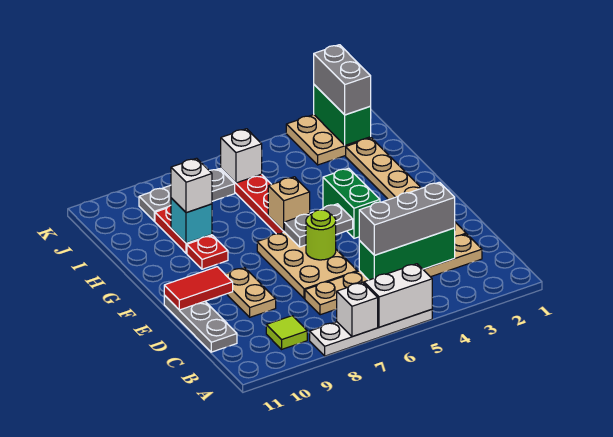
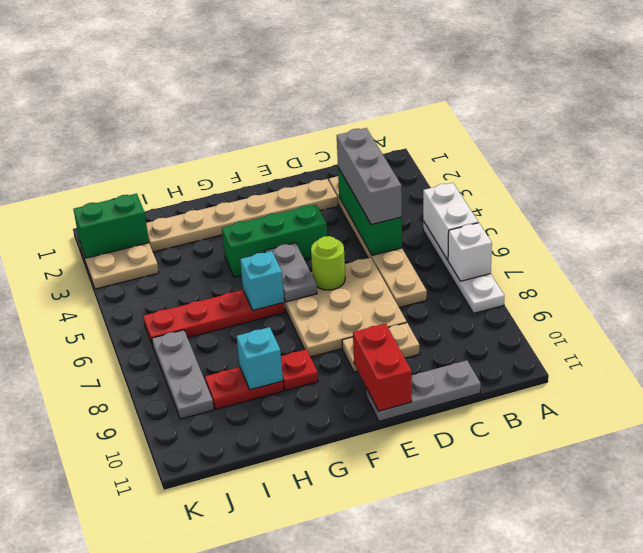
lime 1x1 tile [266,316,307,349] -> none
tan 2x3 plate [257,232,357,299] -> tan 3x3 plate [284,257,407,357]
red 1x2 tile [164,267,233,310] -> red 1x2 brick [353,323,412,411]
green 1x2 brick [323,168,380,238] -> green 1x3 brick [222,204,327,277]
tan 1x1 brick [268,177,310,231] -> cyan 1x1 brick [240,251,284,310]
white 1x1 brick [171,158,212,213] -> none
grey 1x2 brick [314,45,371,115] -> none
white 1x1 brick [221,129,262,183] -> none

